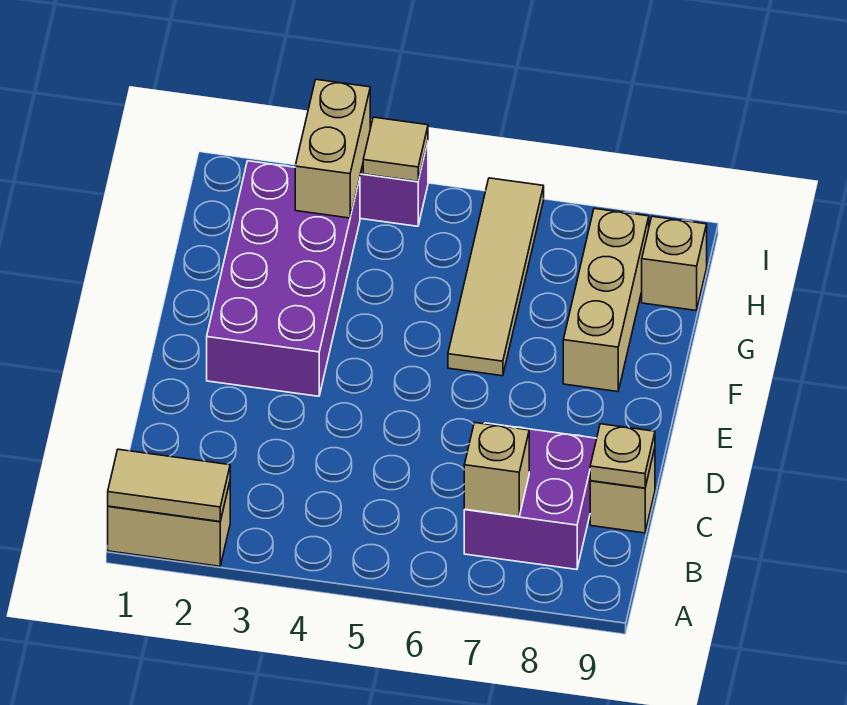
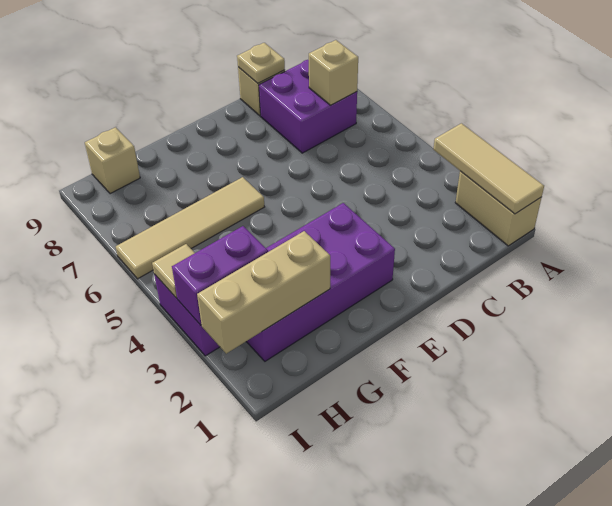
tan 1x2 tile [108,449,230,521] -> tan 1x3 tile [433,123,544,214]
tan 1x3 brick [563,208,649,392] -> tan 1x3 brick moved to [197,231,330,354]
tan 1x2 brick [295,79,370,218] -> purple 1x2 brick [172,226,268,325]

